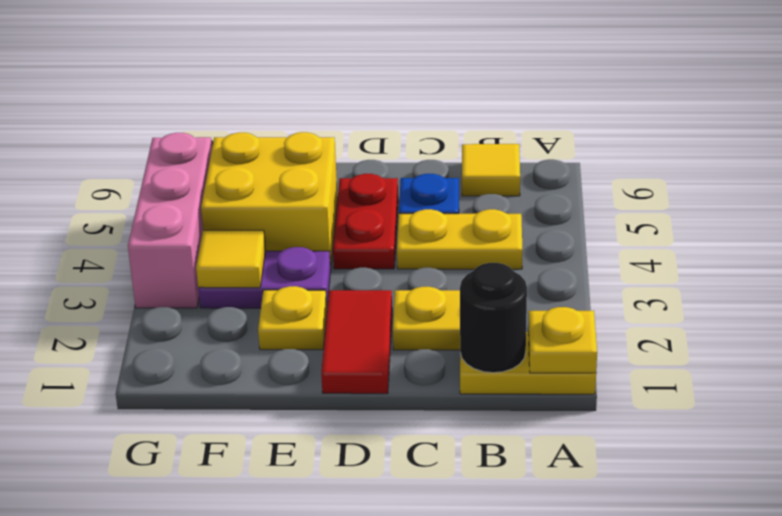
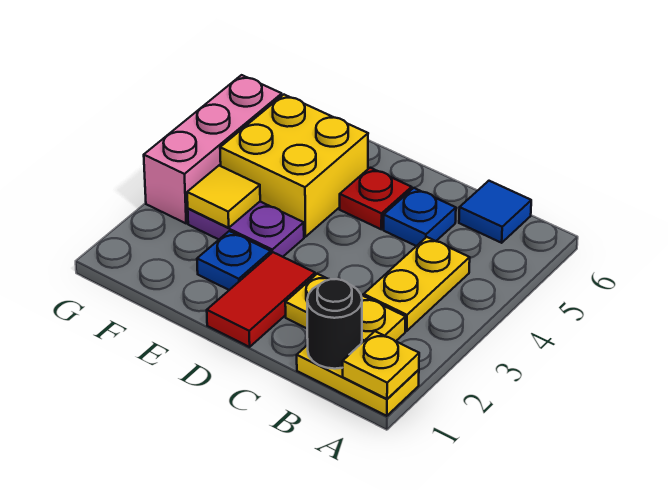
yellow 1x2 plate [397,209,523,269] -> yellow 1x2 plate turned to [364,237,470,331]
yellow 1x1 tile [462,144,520,196] -> blue 1x1 tile [459,181,531,243]
red 1x2 plate [333,174,398,269] -> red 1x1 plate [340,168,412,229]
yellow 1x1 plate [258,286,327,350] -> blue 1x1 plate [197,231,271,290]

